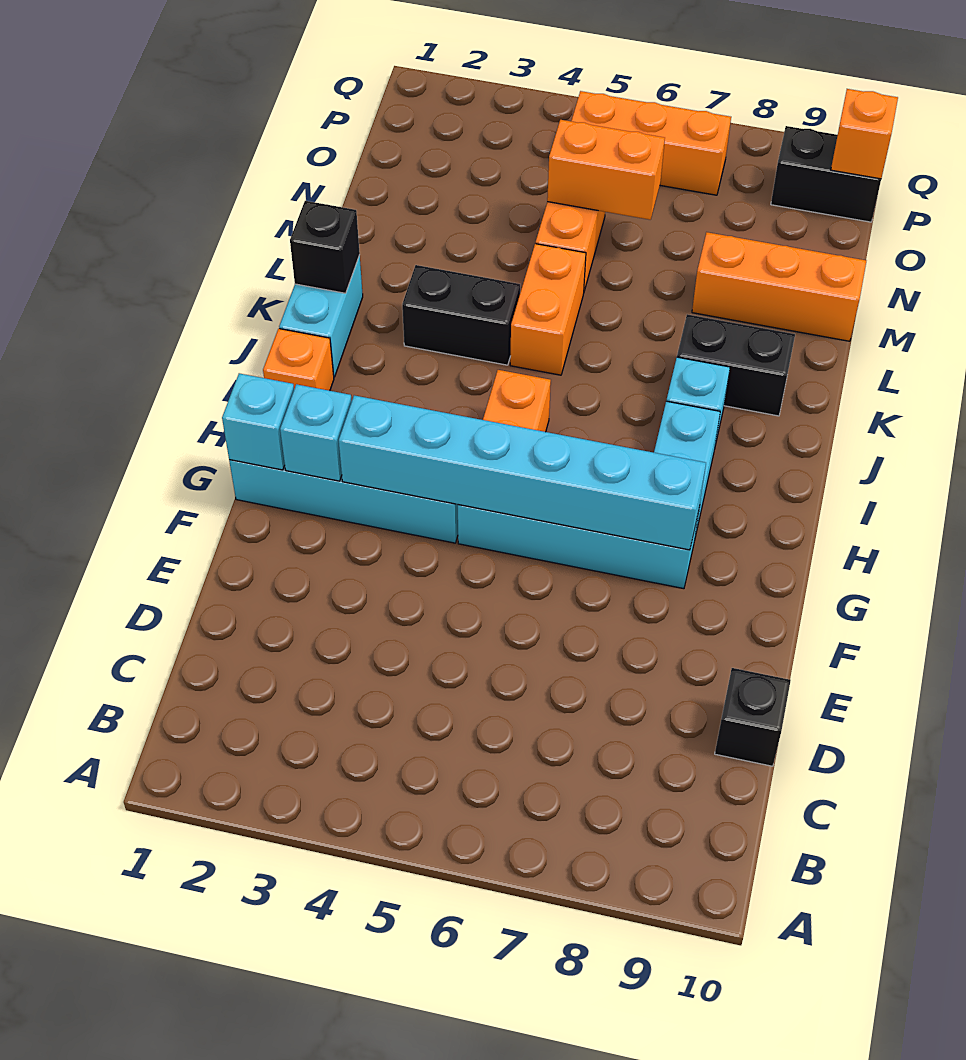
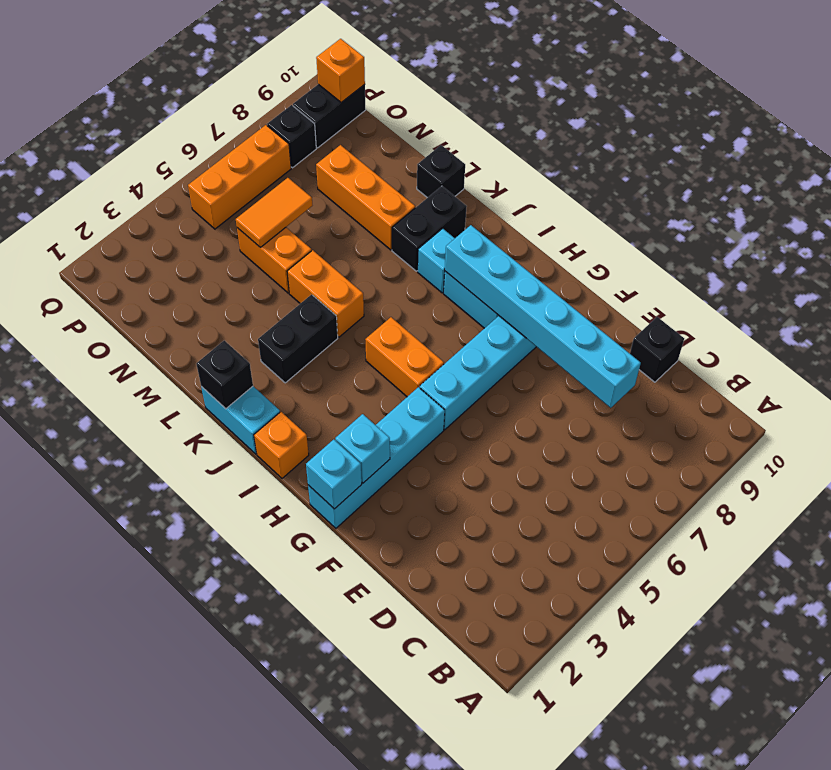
cyan 1x6 brick [339,395,706,550] -> cyan 1x6 brick turned to [445,225,641,408]
none -> black 1x1 brick [417,145,465,198]
orange 1x3 brick [692,232,866,341] -> orange 1x3 brick turned to [316,145,415,250]
orange 1x2 brick [547,120,665,220] -> orange 1x2 tile [236,178,312,247]
none -> black 1x1 brick [267,105,316,168]

